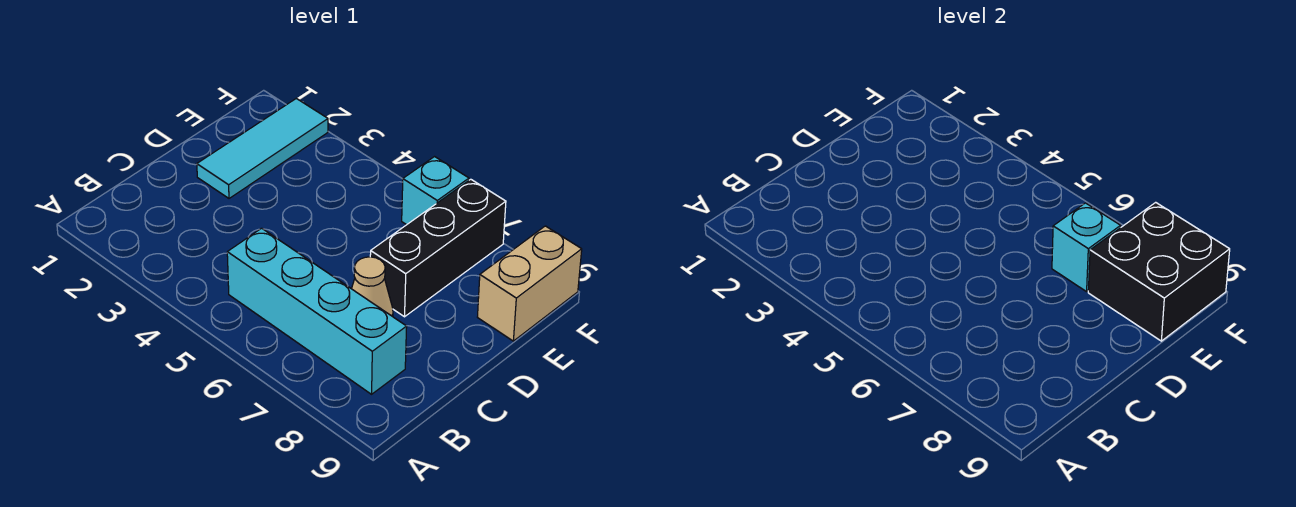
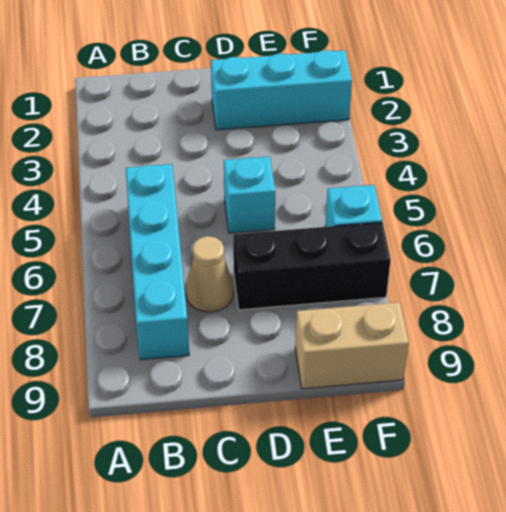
cyan 1x3 tile [197,98,328,198] -> cyan 1x3 brick [211,50,352,130]
cyan 1x1 brick [1052,203,1121,292] -> cyan 1x1 brick moved to [224,157,275,233]
black 2x2 brick [1088,202,1230,341] -> none

